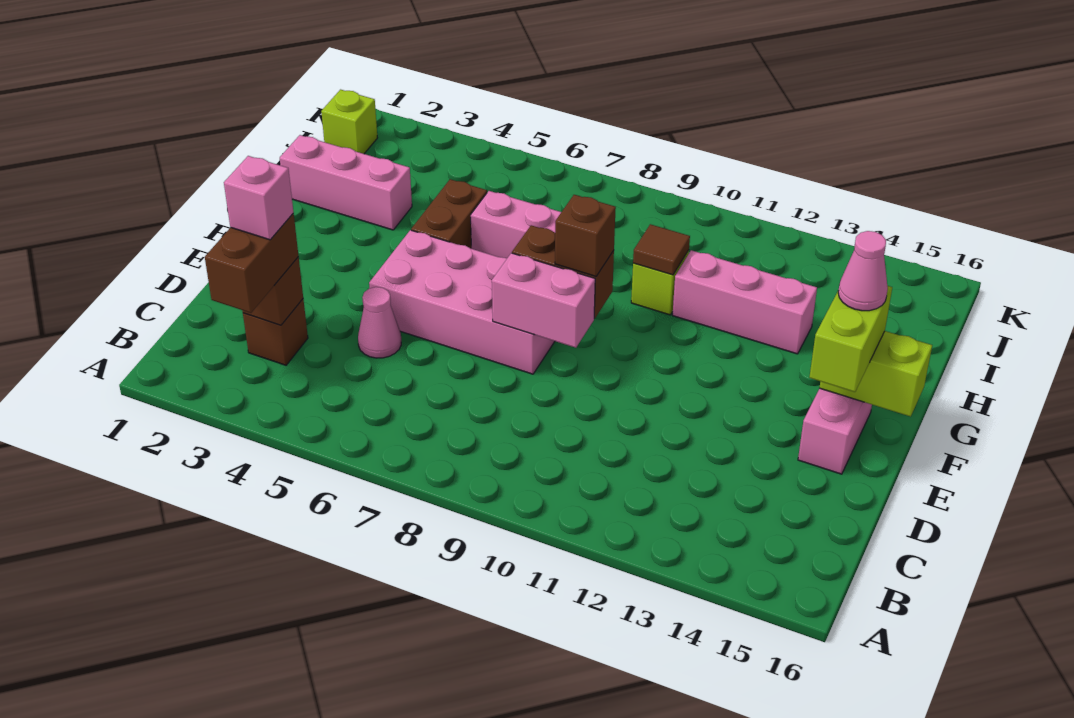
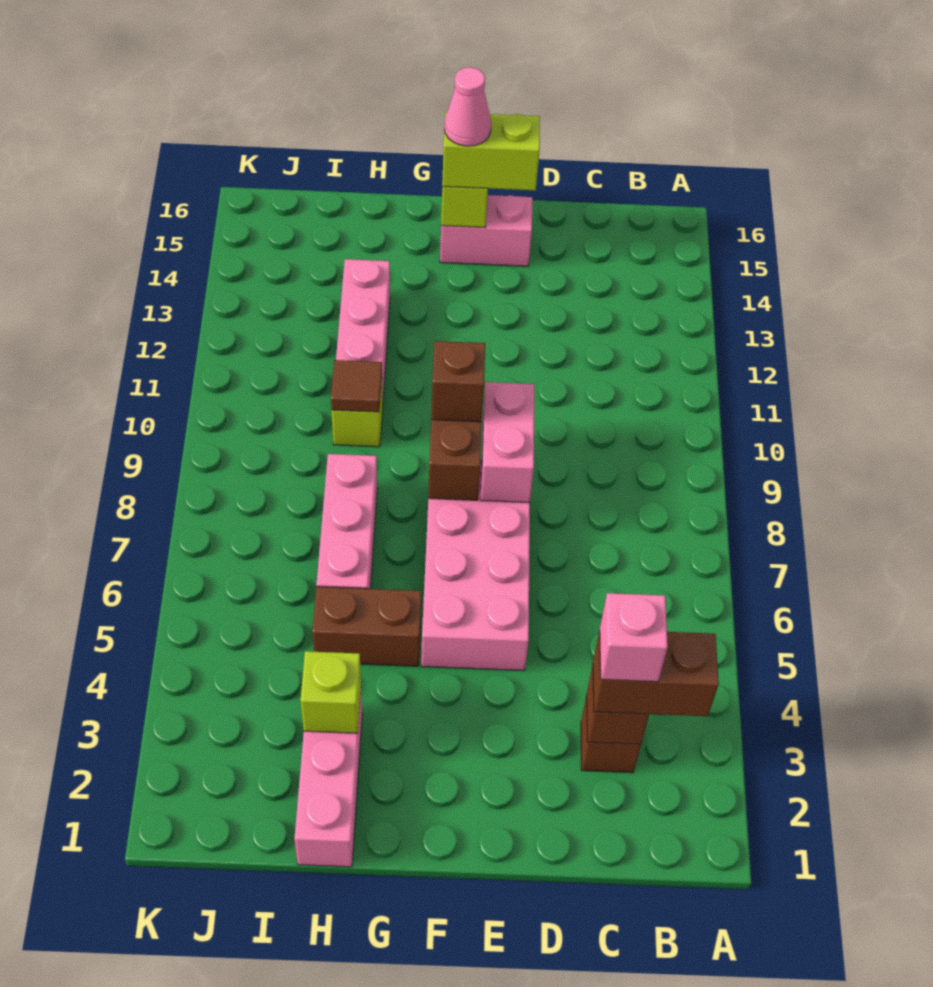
pink 1x1 cone [358,287,401,358] -> none
lime 1x1 brick [321,90,377,154] -> lime 1x1 brick moved to [301,651,361,733]

